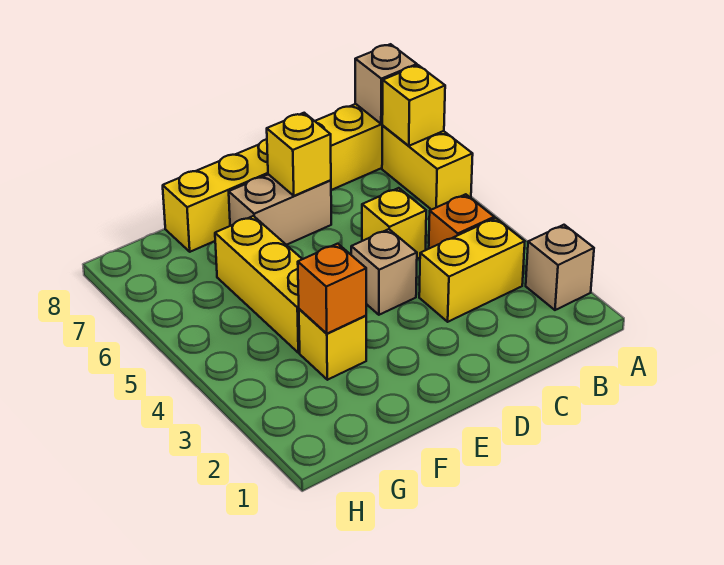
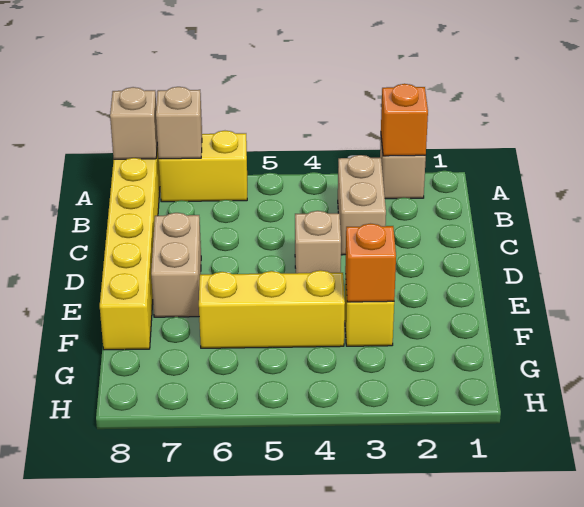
yellow 1x1 brick [382,65,445,146] -> tan 1x1 brick [156,87,202,159]
yellow 1x2 brick [419,218,525,322] -> tan 1x2 brick [338,155,386,255]
orange 1x1 brick [429,194,494,249] -> orange 1x1 brick moved to [381,84,428,156]
yellow 1x1 brick [362,188,426,259] -> none
yellow 1x1 brick [267,113,331,196] -> none

